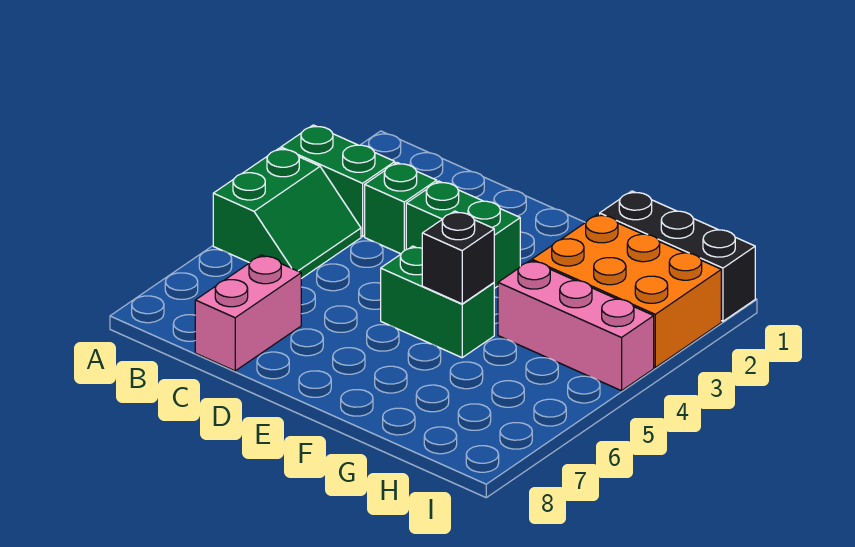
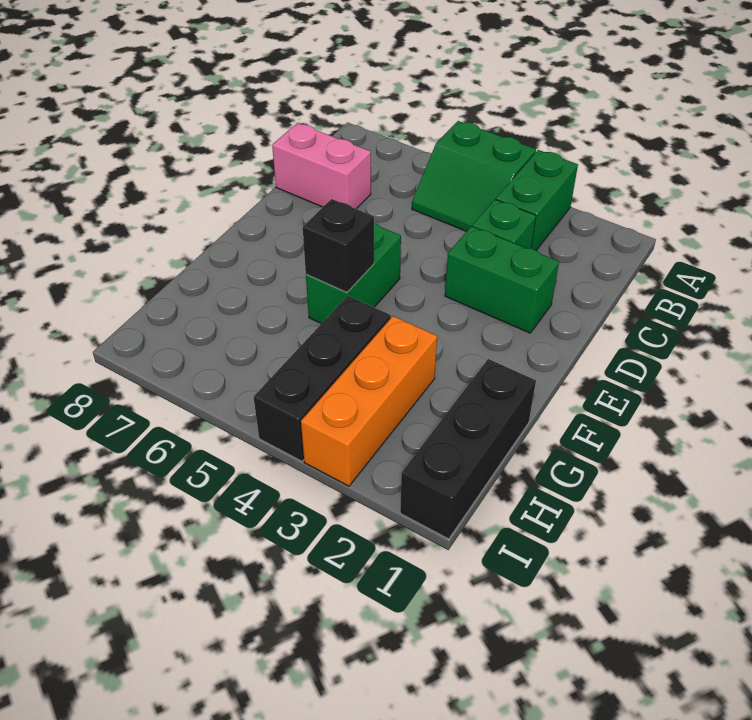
green 1x2 brick [406,181,520,288] -> green 1x2 brick turned to [445,226,559,333]
orange 2x3 brick [532,214,721,367] -> orange 1x3 brick [301,316,437,486]
pink 1x3 brick [498,260,654,391] -> black 1x3 brick [254,296,391,461]

